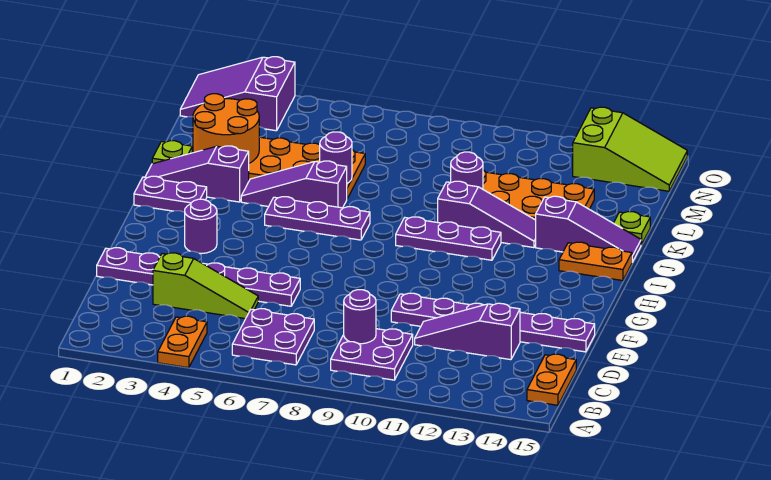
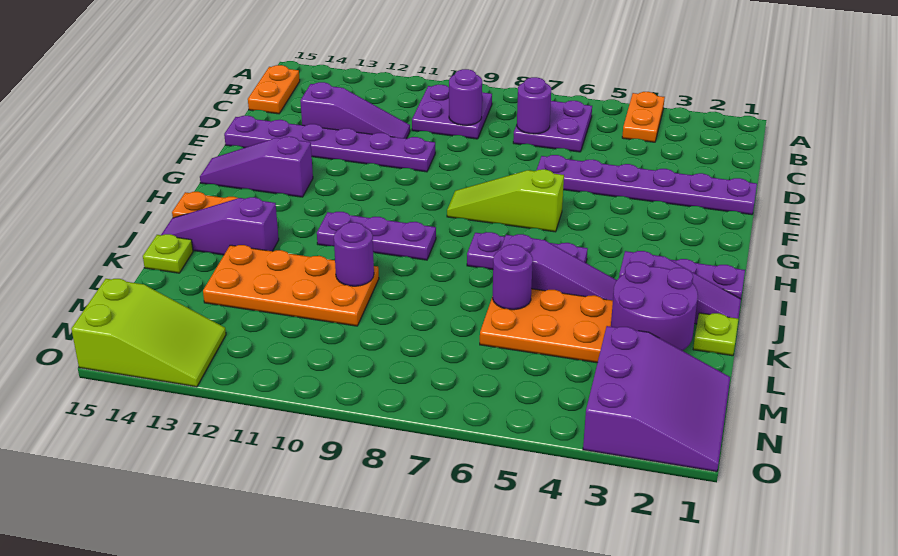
lime 1x3 slope [153,253,258,319] -> lime 1x3 slope moved to [447,169,564,232]
purple 1x1 round brick [185,199,217,254] -> purple 1x1 round brick moved to [517,77,551,134]
purple 1x3 slope [438,181,536,248] -> purple 1x3 slope moved to [200,137,313,197]
orange 2x2 round brick [193,94,259,163] -> purple 2x2 round brick [611,262,698,351]
purple 2x3 slope [180,57,295,131] -> purple 3x3 slope [583,326,730,472]
lime 2x3 slope [573,107,687,191] -> lime 2x3 slope turned to [71,279,226,387]

